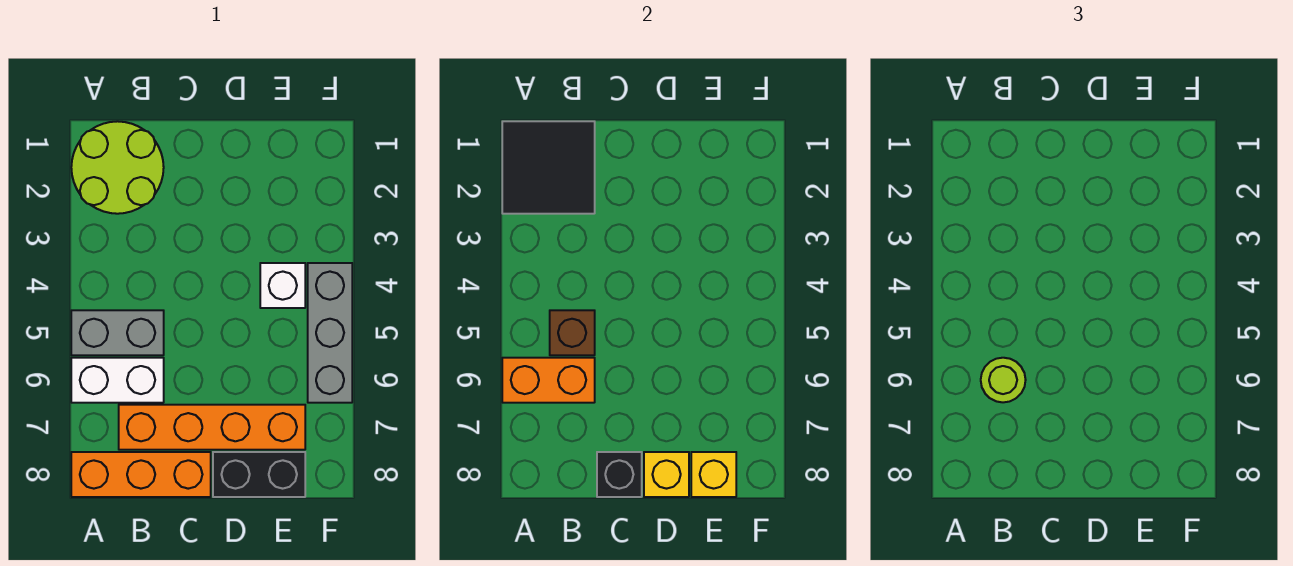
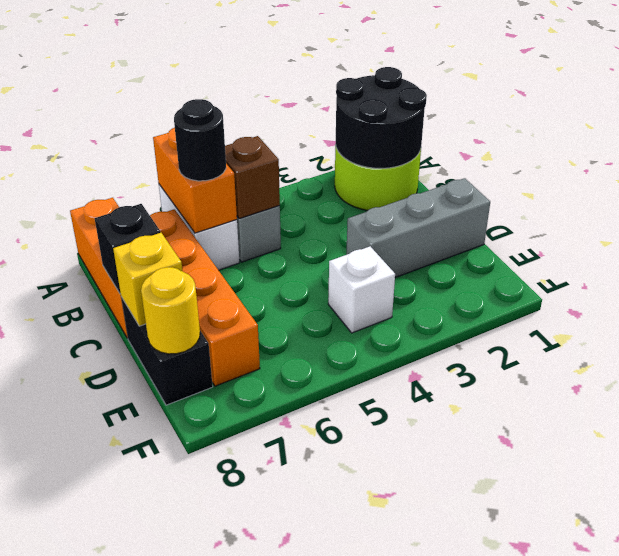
black 2x2 tile [502,121,595,214] -> black 2x2 round brick [335,67,427,168]
lime 1x1 round brick [981,358,1026,402] -> black 1x1 round brick [174,99,226,181]
yellow 1x1 brick [691,452,736,497] -> yellow 1x1 round brick [141,267,200,354]
grey 1x3 brick [308,263,352,403] -> grey 1x3 brick moved to [346,178,490,278]

